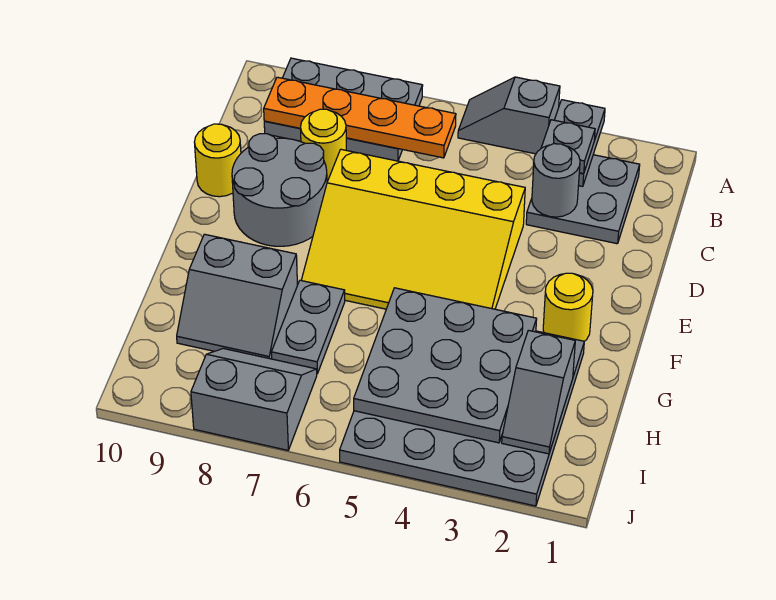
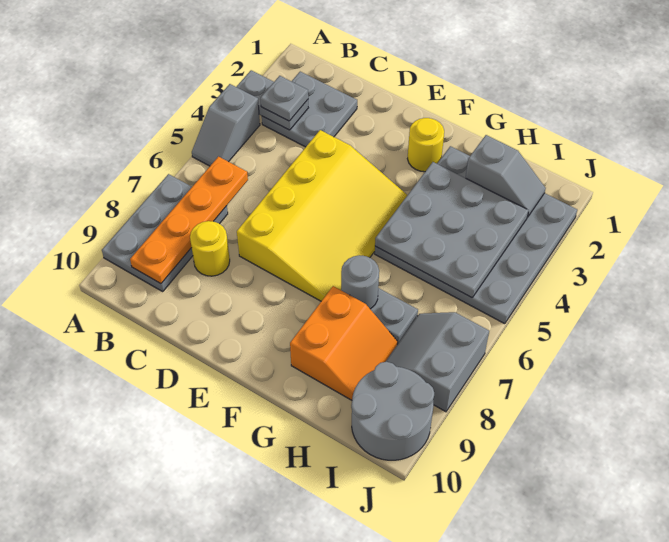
grey 1x1 round brick [532,144,580,217] -> grey 1x1 round brick moved to [341,255,379,309]
grey 2x2 round brick [232,134,327,246] -> grey 2x2 round brick moved to [351,362,434,460]
yellow 1x1 round brick [194,124,241,197] -> none
grey 2x2 slope [177,234,297,359] -> orange 2x2 slope [290,286,397,400]

